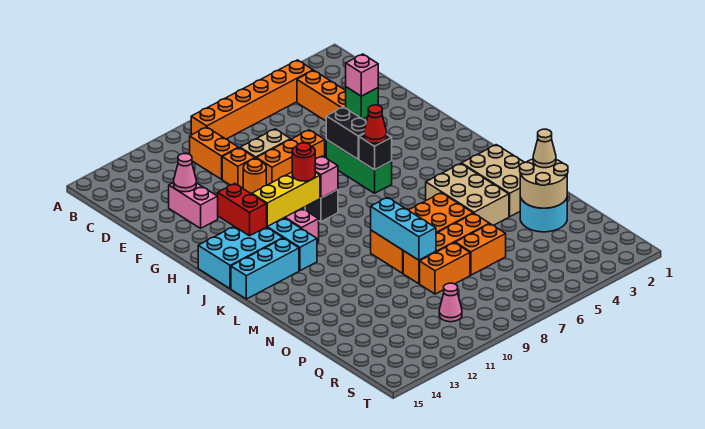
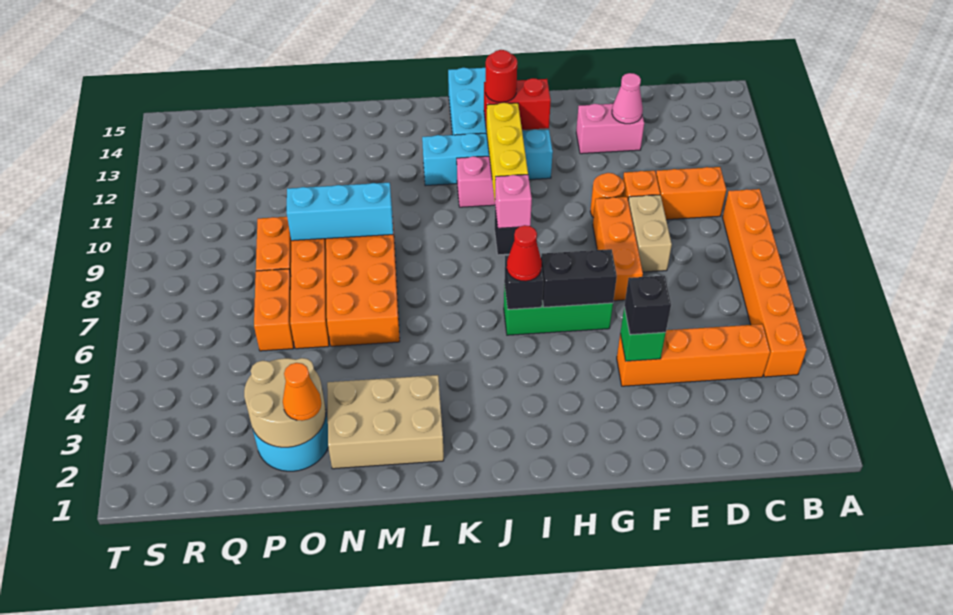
pink 1x1 brick [346,54,378,96] -> black 1x1 brick [624,276,671,335]
red 1x1 round brick [292,143,315,181] -> red 1x1 round brick moved to [485,50,517,102]
cyan 1x3 brick [231,238,299,299] -> none
tan 2x3 brick [426,163,509,225] -> none
tan 1x1 cone [533,129,556,168] -> orange 1x1 cone [283,363,322,421]
pink 1x1 cone [439,283,462,322] -> none

